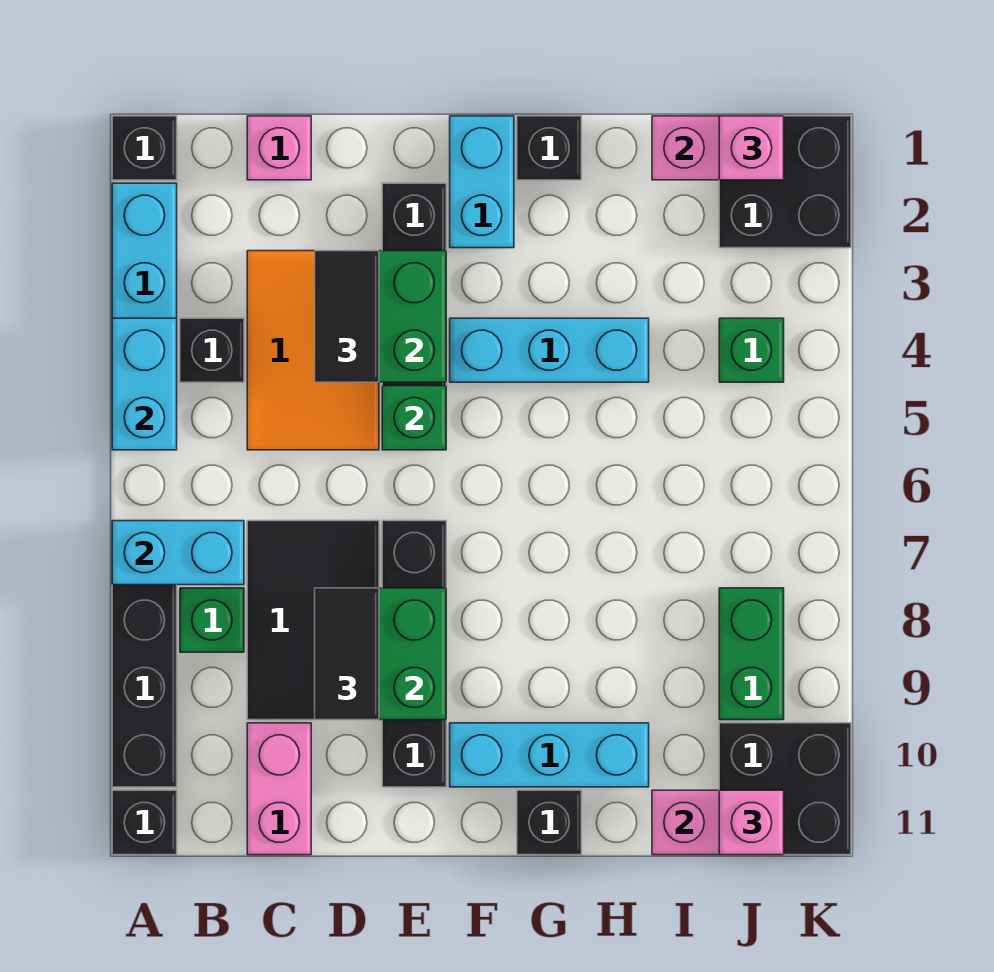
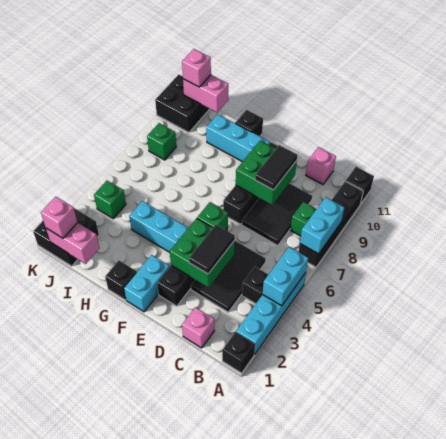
cyan 1x2 brick [112,521,244,585] -> cyan 1x2 brick turned to [300,197,344,254]
orange 2x3 tile [247,251,379,450] -> black 2x3 tile [191,241,266,312]
pink 1x2 brick [247,723,311,855] -> pink 1x1 brick [306,147,336,184]
green 1x2 brick [719,588,784,720] -> green 1x1 brick [147,123,176,160]

